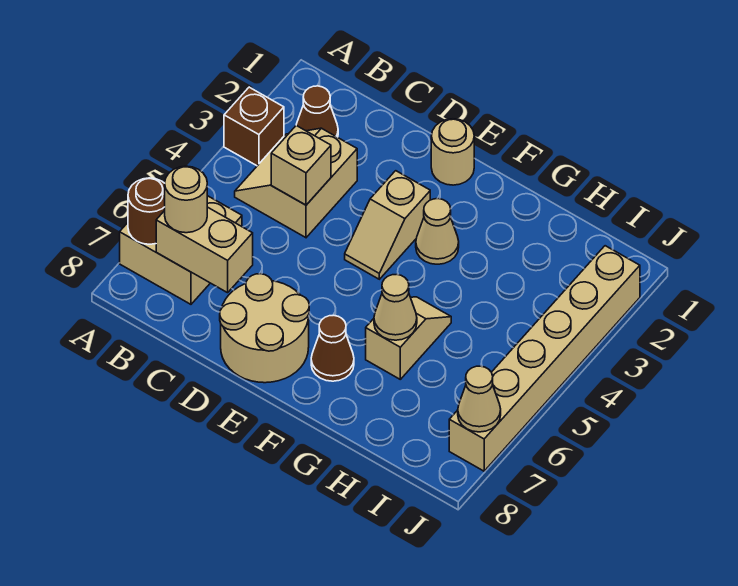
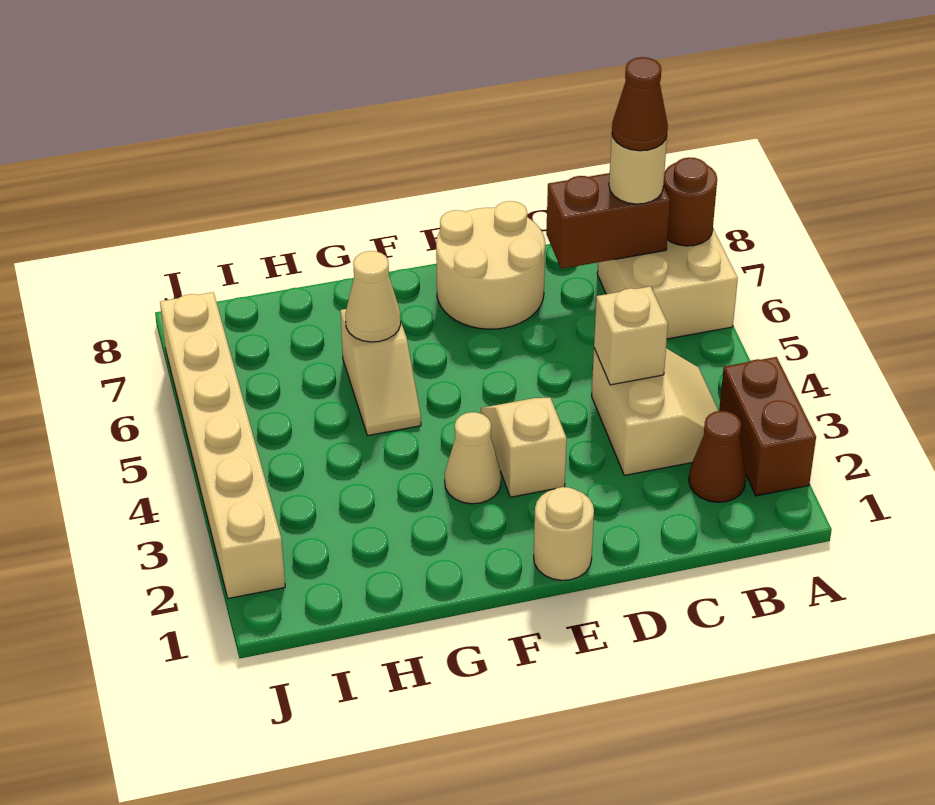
brown 1x1 brick [224,87,284,166] -> brown 1x2 brick [719,357,816,496]
tan 1x2 brick [156,207,253,293] -> brown 1x2 brick [546,173,670,269]
brown 1x1 cone [311,315,354,381] -> brown 1x1 cone moved to [612,57,668,151]
tan 1x1 cone [458,366,501,432] -> none

